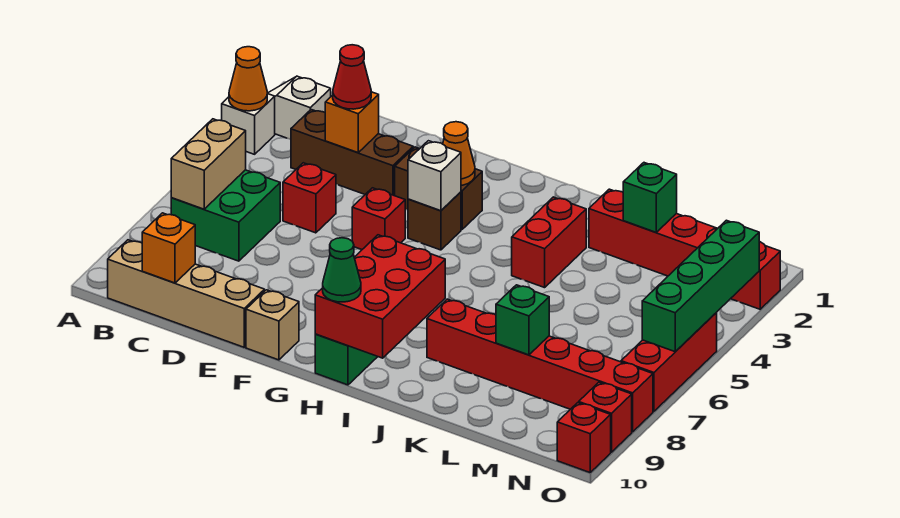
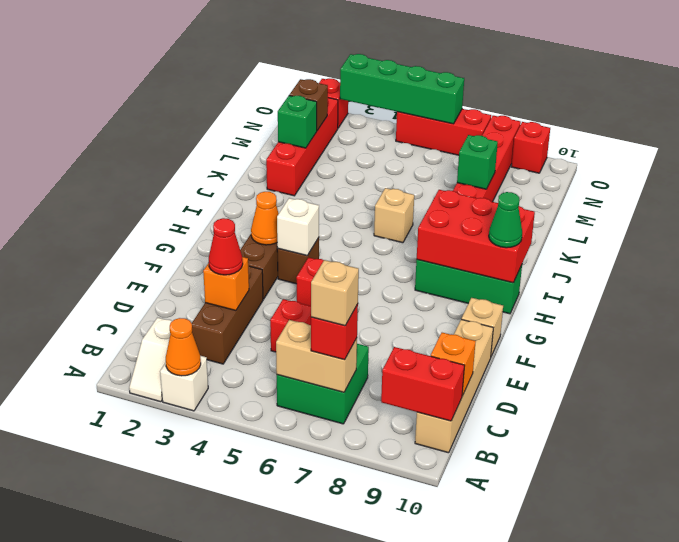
none -> tan 1x1 brick [311,260,359,326]
red 1x2 brick [512,197,586,288] -> red 1x2 brick moved to [381,347,465,421]
none -> tan 1x1 brick [374,188,414,243]
none -> brown 1x1 brick [289,79,328,131]
red 1x1 brick [557,403,611,472] -> red 1x1 brick moved to [311,304,358,360]

